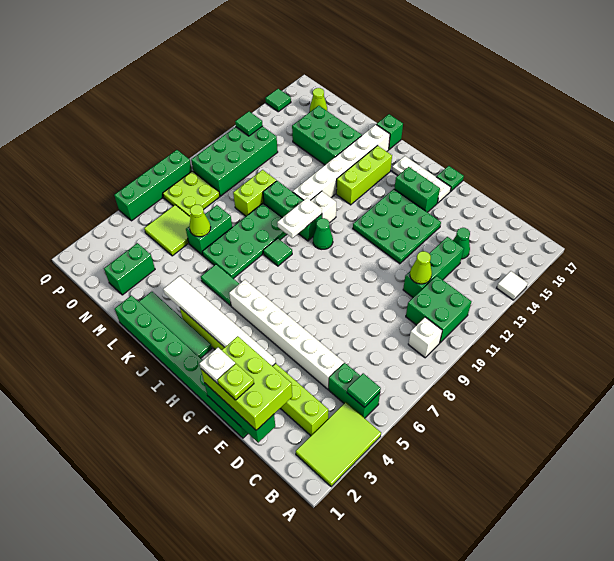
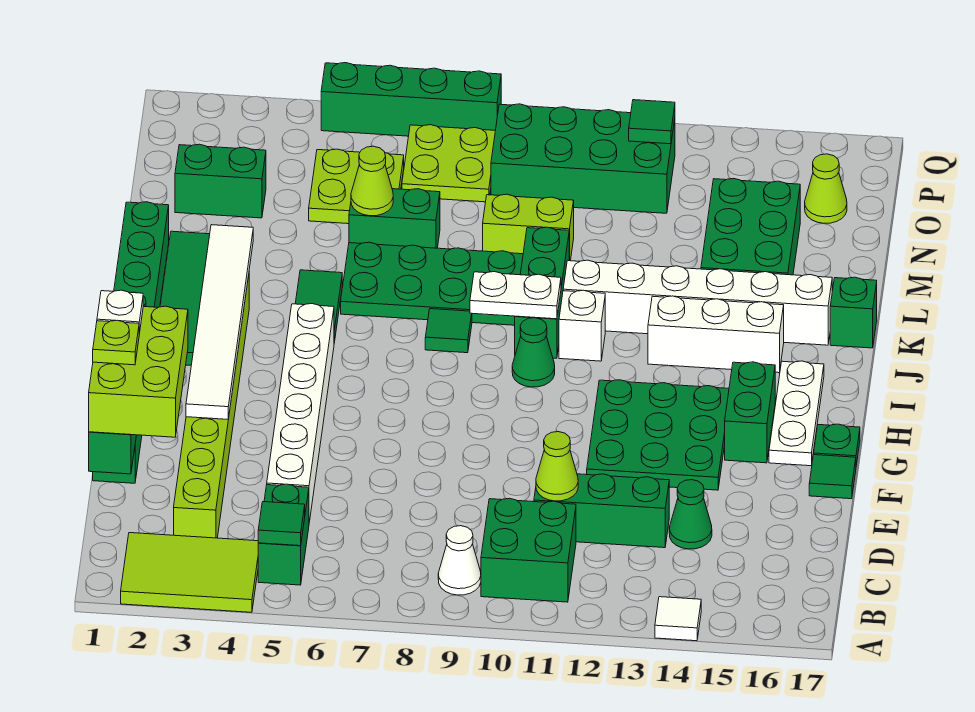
white 1x1 brick [408,317,442,358] -> white 1x1 cone [438,526,481,595]
lime 1x3 brick [336,146,392,205] -> white 1x3 brick [648,296,784,373]
lime 2x2 tile [144,205,191,256] -> lime 2x2 plate [309,149,404,224]
green 1x1 tile [265,89,291,112] -> green 1x1 tile moved to [809,455,856,499]

